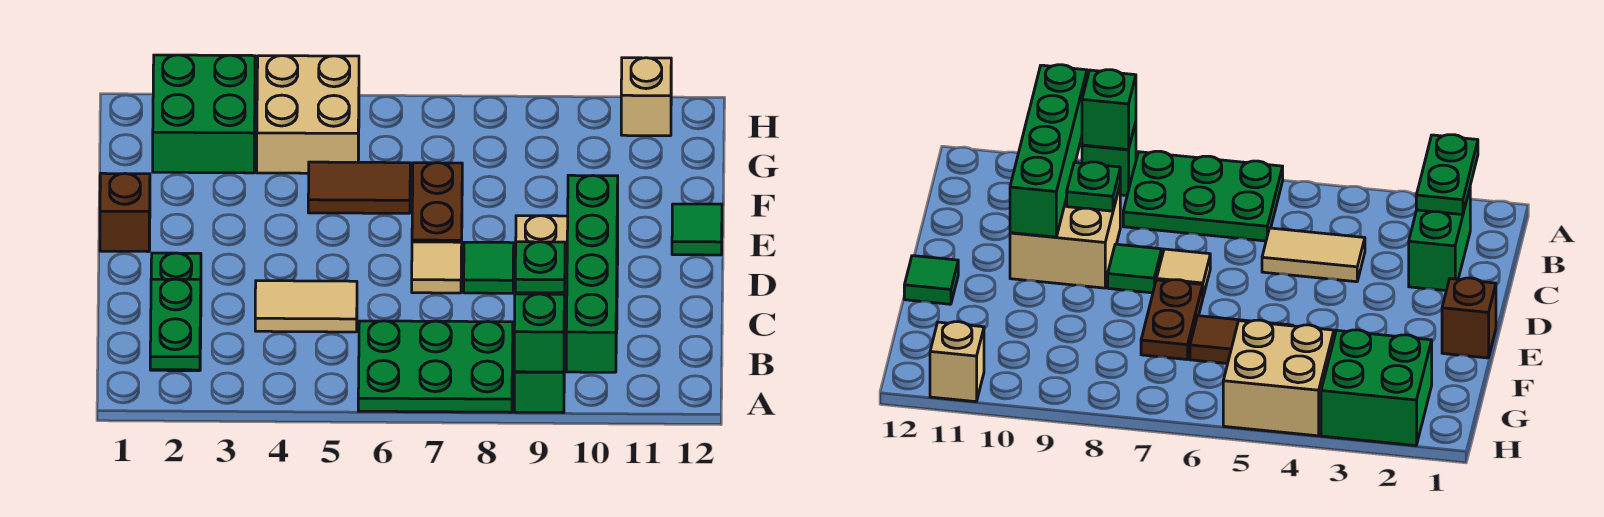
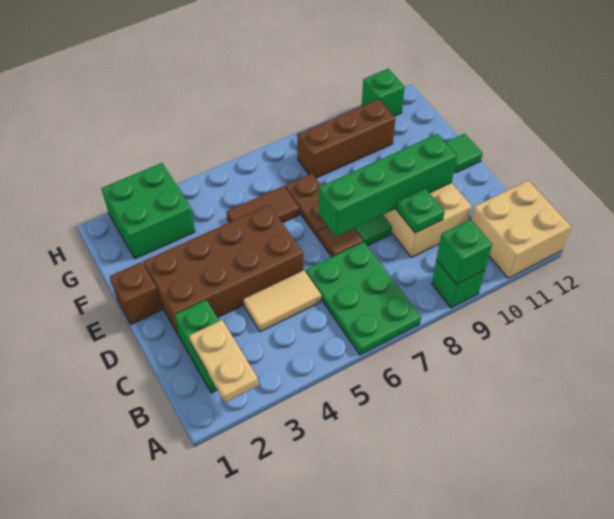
green 1x2 plate [150,279,201,370] -> tan 1x2 plate [189,320,259,403]
green 2x3 plate [358,321,513,412] -> green 2x3 plate turned to [306,242,421,355]
green 1x4 brick [566,175,618,372] -> green 1x4 brick turned to [319,134,457,237]
none -> brown 2x4 brick [143,205,303,335]
tan 1x1 tile [412,242,462,293] -> brown 1x1 tile [318,227,363,257]
tan 2x2 brick [257,56,359,173] -> tan 2x2 brick moved to [471,180,571,278]
none -> brown 1x3 brick [297,99,395,178]
tan 1x1 brick [621,58,671,136] -> green 1x1 brick [362,69,405,116]

